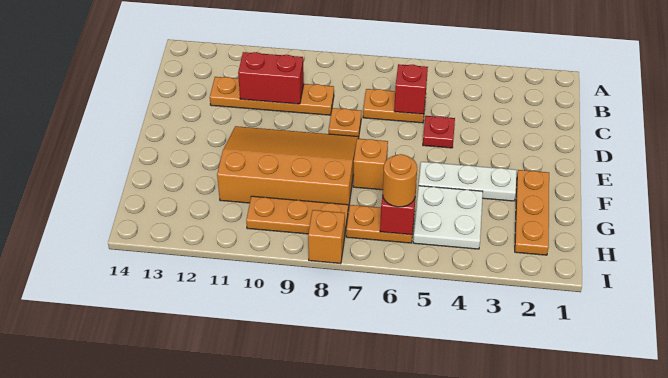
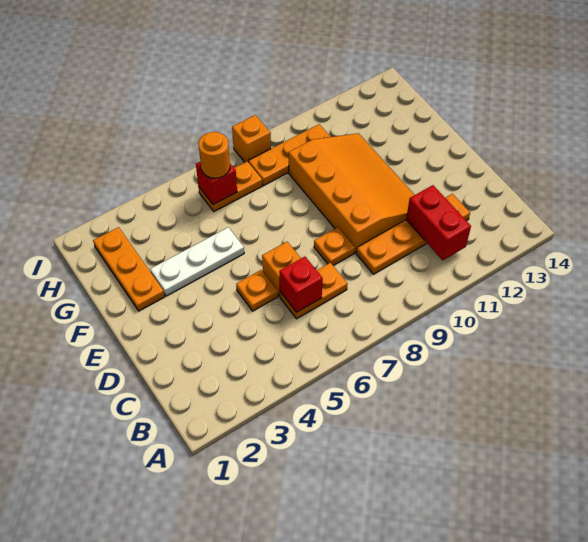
red 1x2 brick [238,52,304,104] -> red 1x2 brick turned to [406,185,471,260]
red 1x1 plate [423,116,455,148] -> orange 1x1 plate [236,270,278,311]
orange 3x4 slope [217,126,358,210] -> orange 3x4 slope turned to [289,133,414,253]
orange 1x1 brick [353,138,388,190] -> orange 1x1 brick moved to [262,242,301,296]
white 2x2 plate [413,186,483,249] -> none

